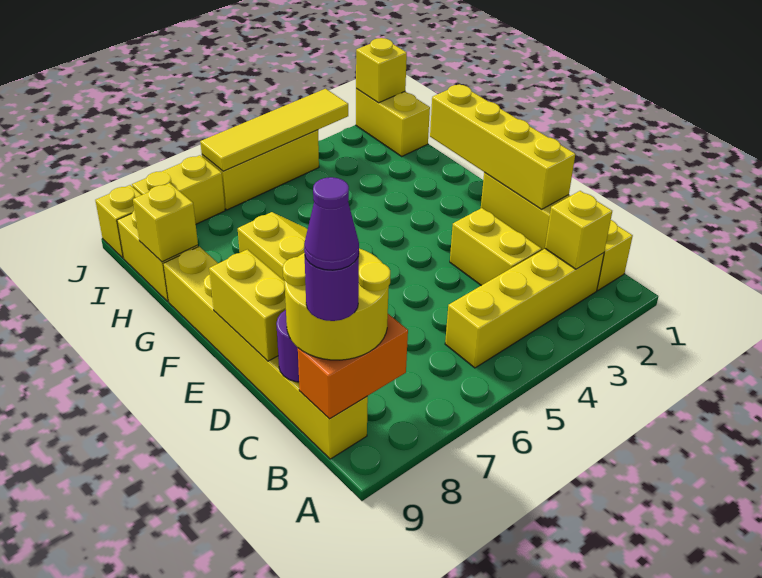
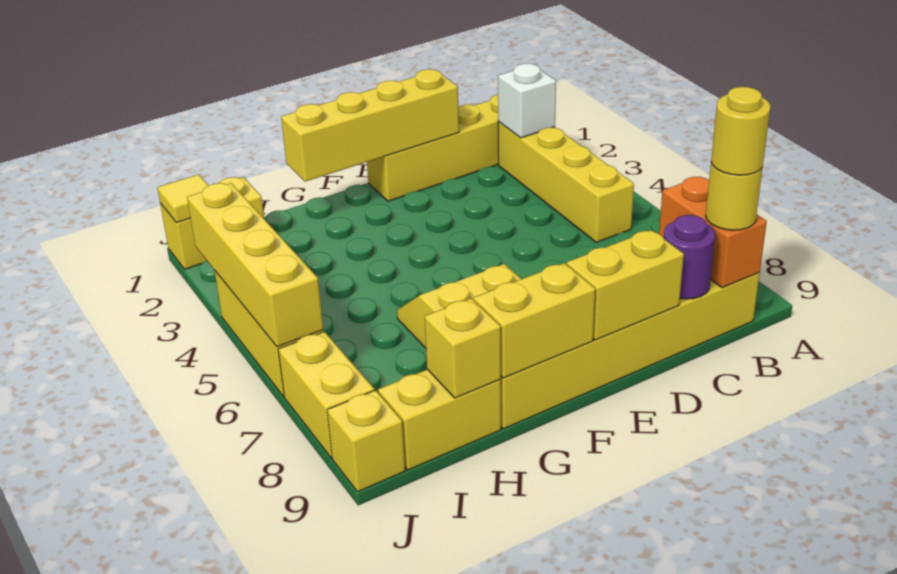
yellow 1x1 brick [545,191,612,269] -> white 1x1 brick [498,64,556,138]
yellow 2x2 round brick [283,249,390,360] -> yellow 1x1 round brick [706,163,762,230]
purple 1x1 round brick [305,254,359,321] -> yellow 1x1 round brick [711,87,771,175]
purple 1x1 cone [304,177,359,270] -> none
yellow 1x2 brick [450,208,542,286] -> yellow 1x2 brick moved to [474,263,595,378]
yellow 1x1 brick [356,38,407,103] -> yellow 1x1 tile [157,175,208,223]
yellow 1x4 tile [200,89,348,171] -> yellow 1x4 brick [187,183,323,347]

